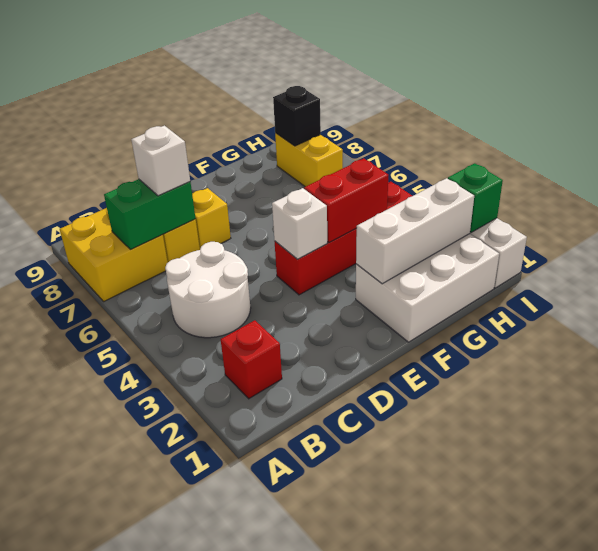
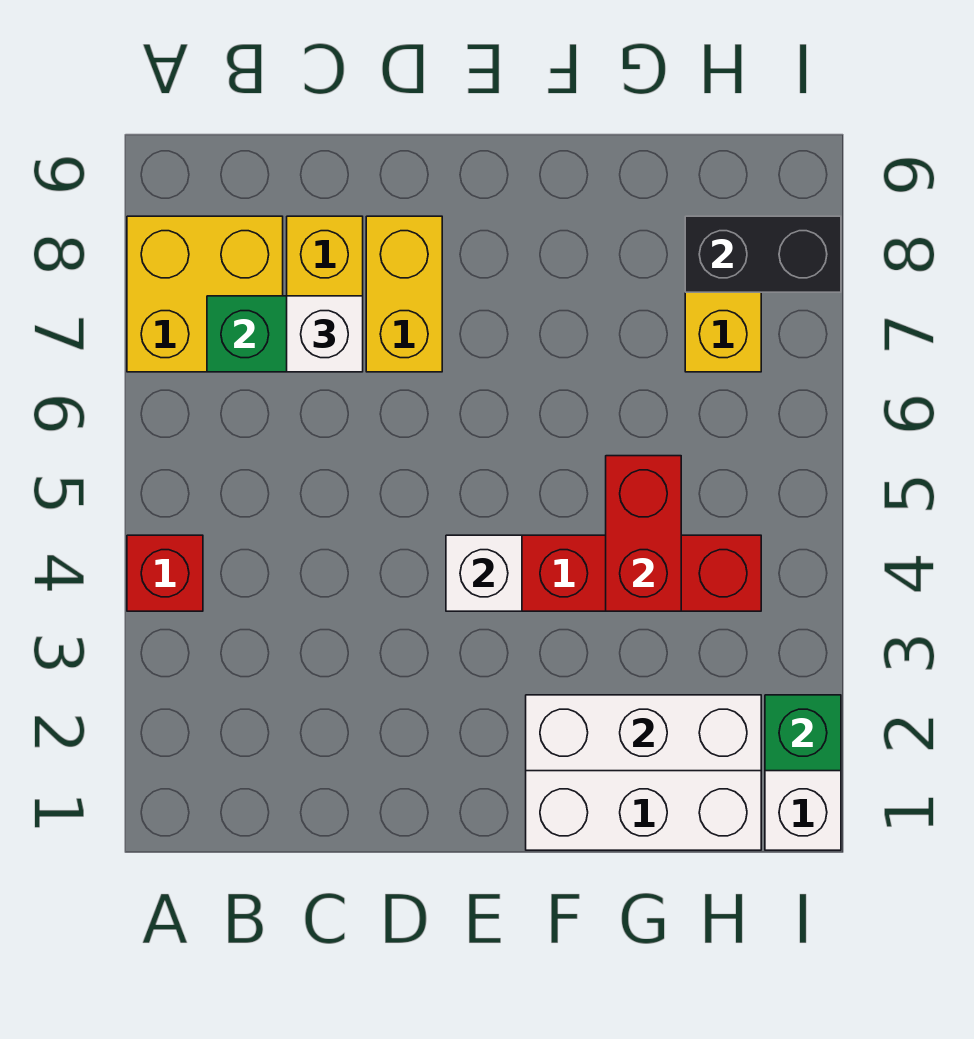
red 1x1 brick [221,320,282,399] -> red 1x1 brick moved to [127,535,203,611]
white 2x2 round brick [165,242,251,338] -> none
yellow 1x1 brick [192,188,231,249] -> yellow 1x2 brick [366,216,442,372]
red 1x2 brick [304,158,389,242] -> red 1x2 brick turned to [606,456,681,611]
black 1x1 brick [273,86,321,146] -> black 1x2 brick [685,216,841,292]

